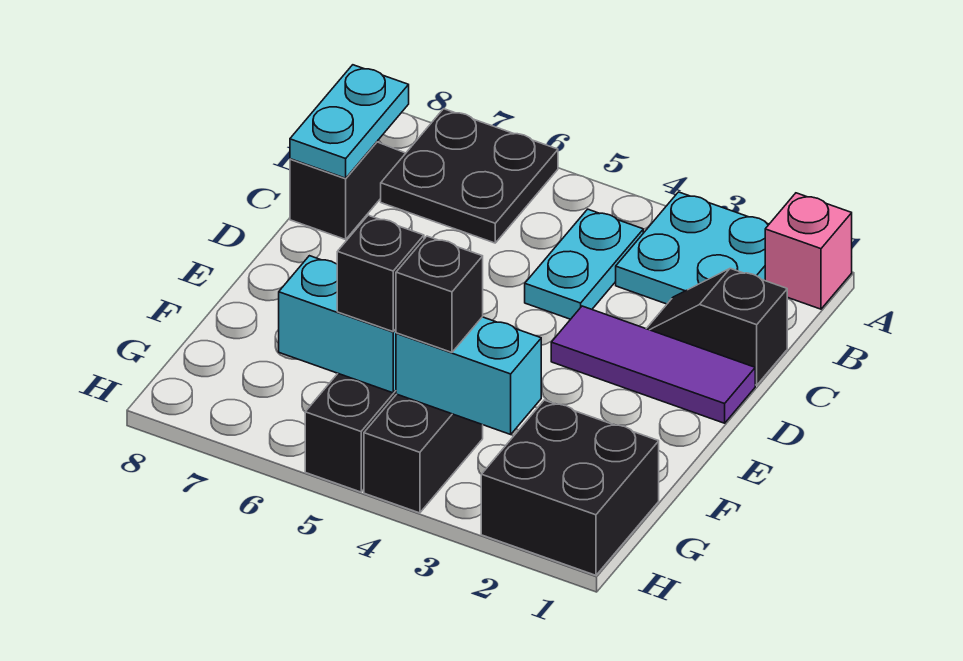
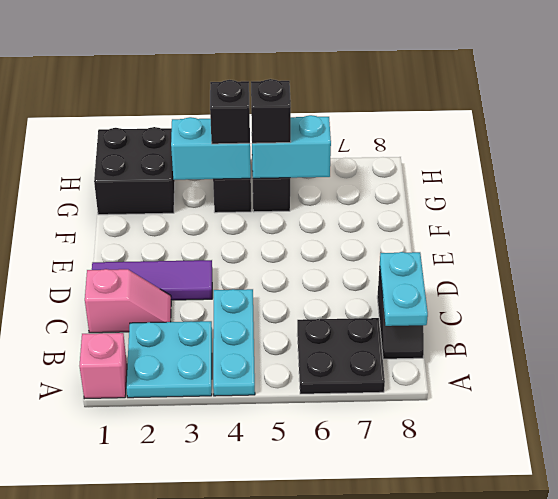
cyan 1x2 plate [525,209,643,319] -> cyan 1x3 plate [213,289,255,396]
black 1x2 slope [646,268,787,385] -> pink 1x2 slope [85,269,171,333]

